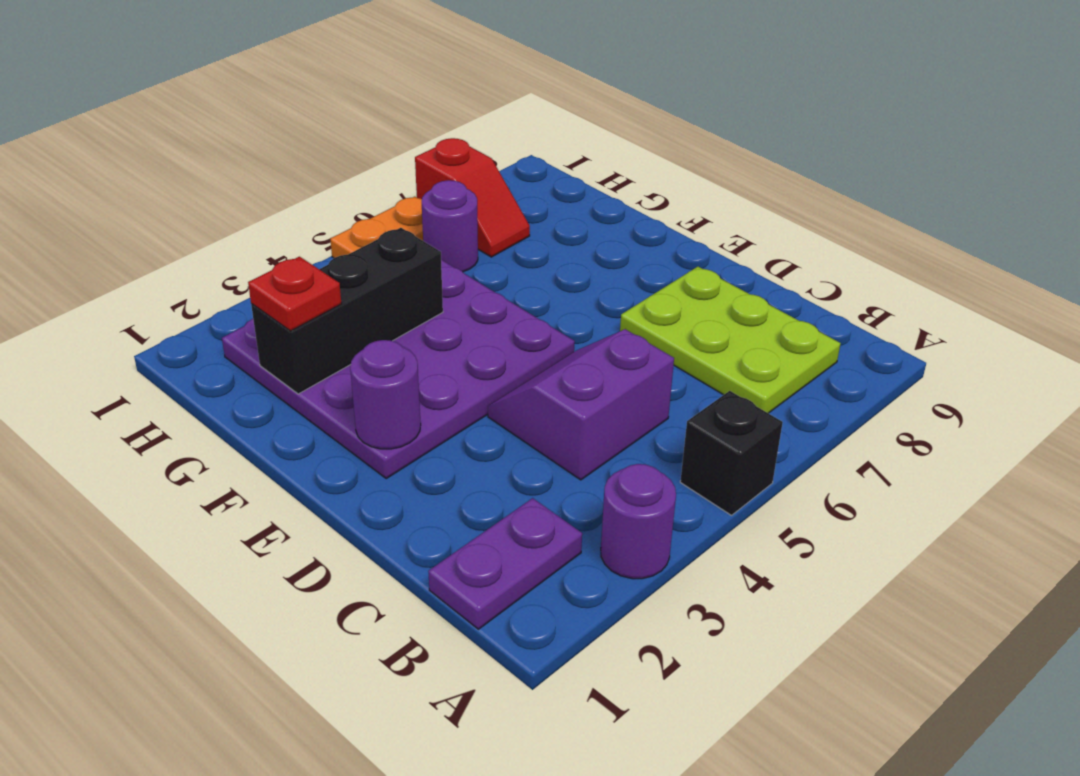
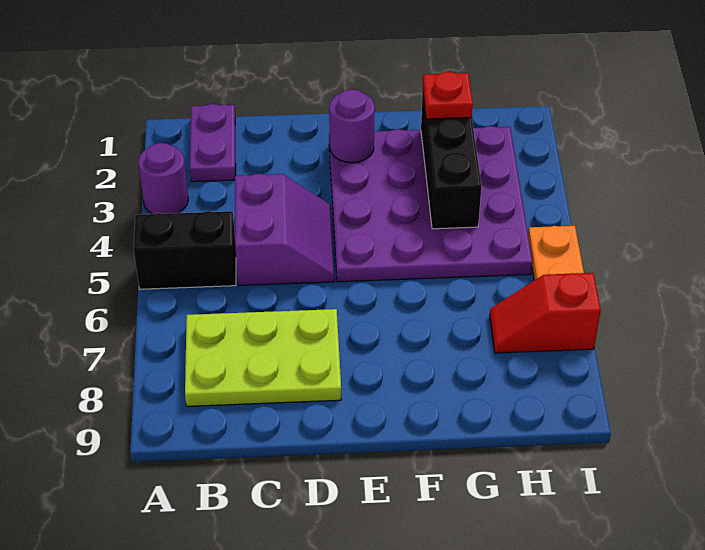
black 1x1 brick [680,391,783,515] -> black 1x2 brick [134,211,236,289]
purple 1x1 round brick [422,180,478,272] -> none

